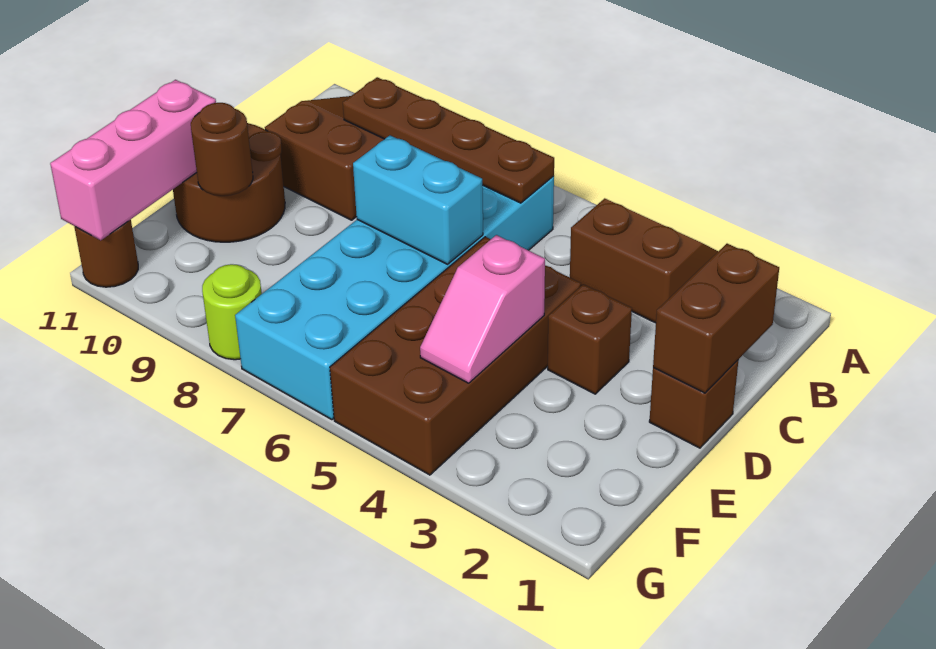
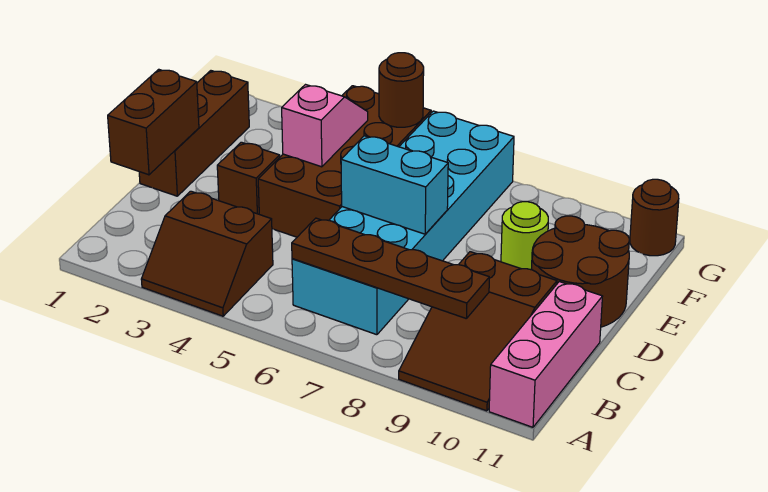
brown 1x1 brick [649,360,738,448] -> brown 1x3 brick [139,71,249,196]
brown 1x1 round brick [191,103,253,196] -> brown 1x1 round brick moved to [379,53,424,127]
pink 1x3 brick [50,80,216,240] -> pink 1x3 brick moved to [489,281,603,427]
lime 1x1 round brick [202,264,262,360] -> lime 1x1 round brick moved to [501,202,548,270]

